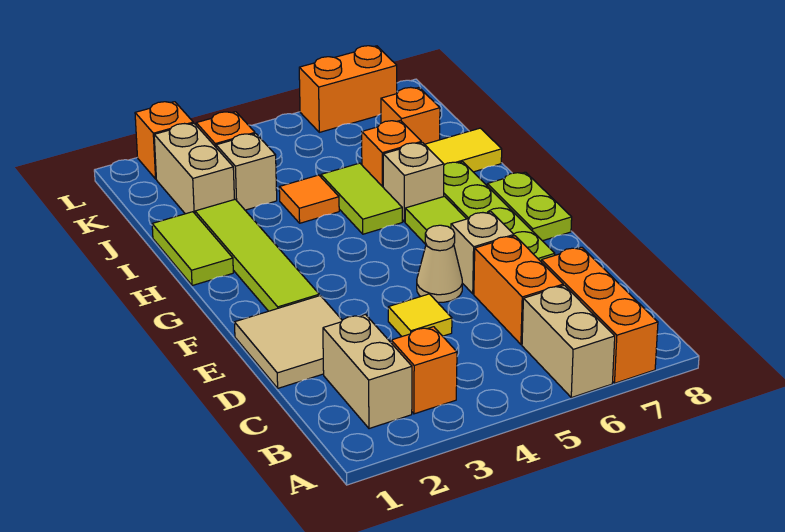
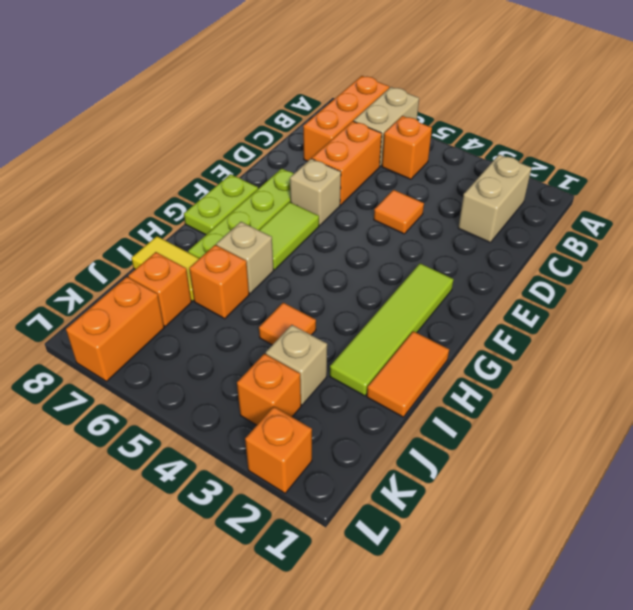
orange 1x1 brick [391,327,457,414] -> orange 1x1 brick moved to [382,116,432,179]
tan 2x2 tile [234,295,342,388] -> none
yellow 1x1 tile [388,294,452,336] -> orange 1x1 tile [374,190,424,234]
tan 1x1 cone [417,225,462,302] -> none
lime 1x2 tile [152,212,233,286] -> orange 1x2 tile [367,331,449,417]
lime 1x2 tile [321,163,402,234] -> none
tan 1x2 brick [154,123,234,214] -> none
orange 1x2 brick [299,46,397,132] -> orange 1x2 brick turned to [66,277,164,381]

